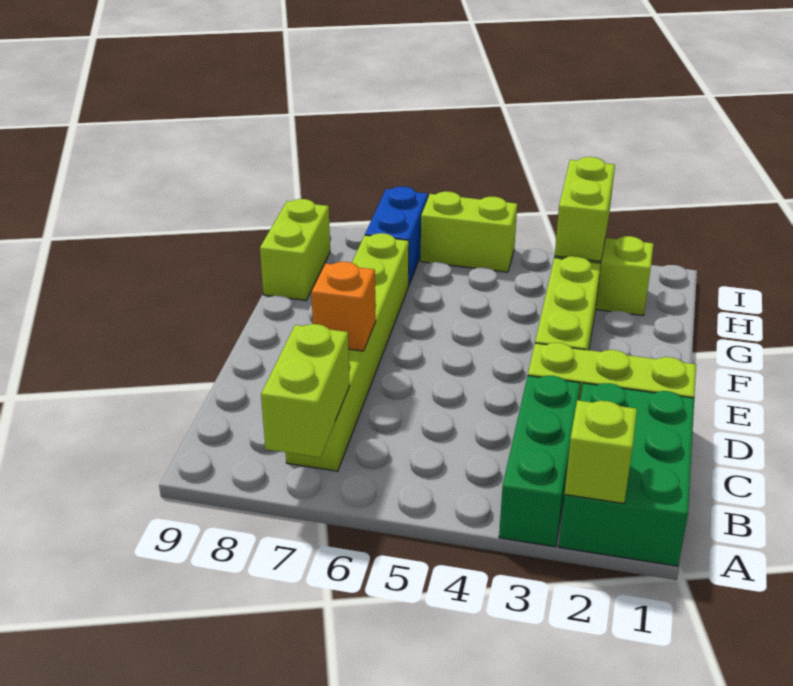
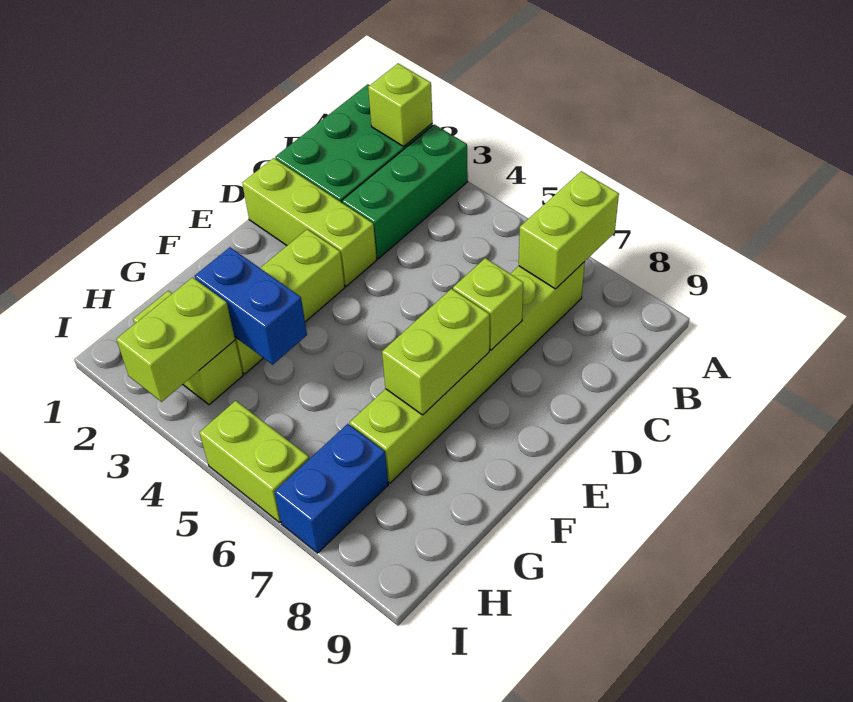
orange 1x1 brick [311,262,376,351] -> lime 1x1 brick [453,258,523,350]
none -> blue 1x2 brick [195,247,307,365]
lime 1x2 brick [260,199,330,300] -> lime 1x2 brick moved to [382,289,490,415]

